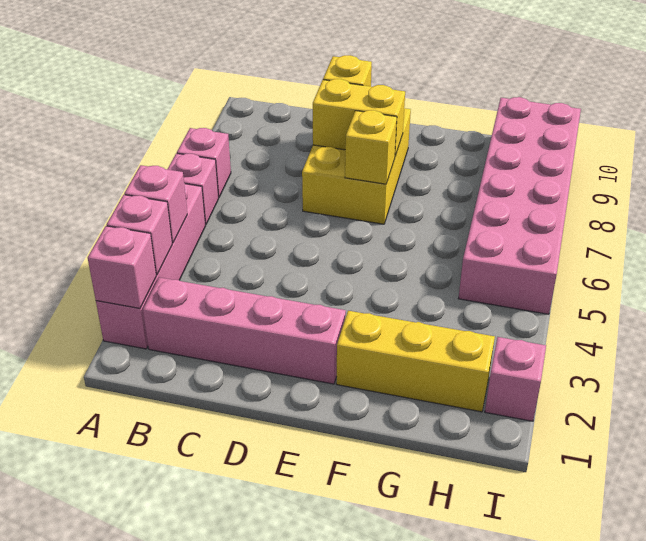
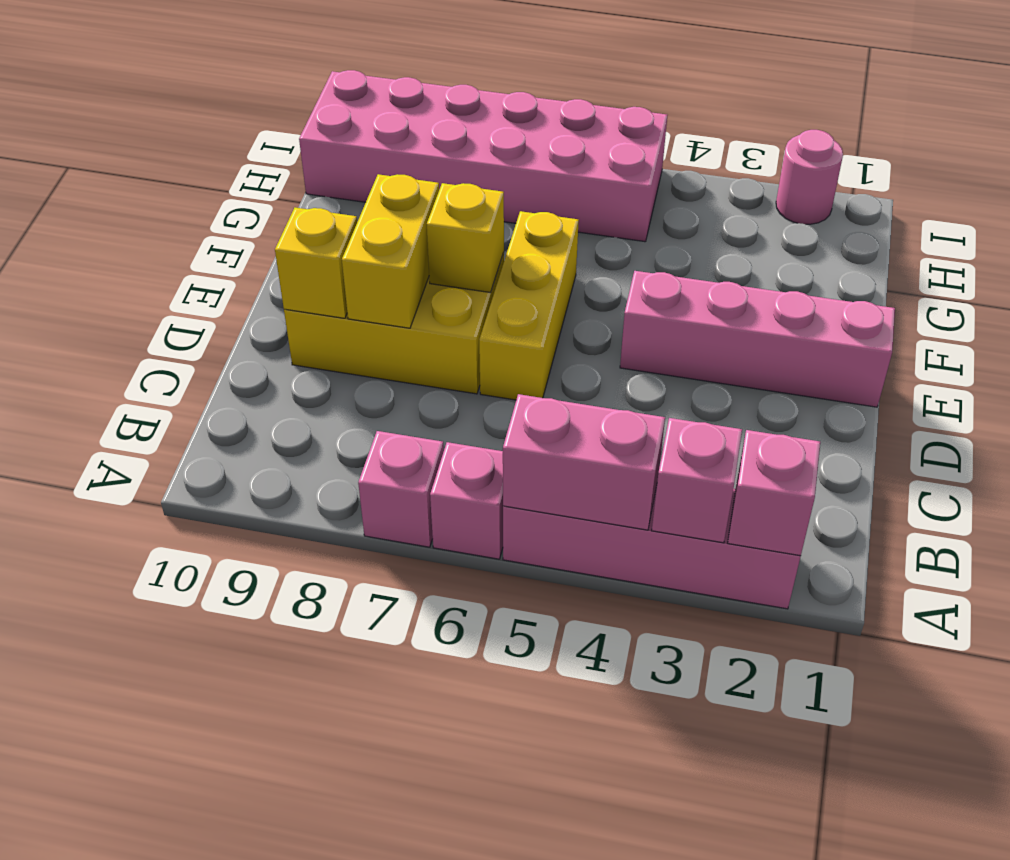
pink 1x1 brick [124,165,187,243] -> pink 1x2 brick [503,394,665,530]
pink 1x4 brick [143,277,346,384] -> pink 1x4 brick turned to [620,271,895,407]
yellow 1x3 brick [336,311,495,412] -> yellow 1x3 brick moved to [479,211,579,400]
pink 1x1 brick [485,337,546,421] -> pink 1x1 round brick [776,130,843,224]

